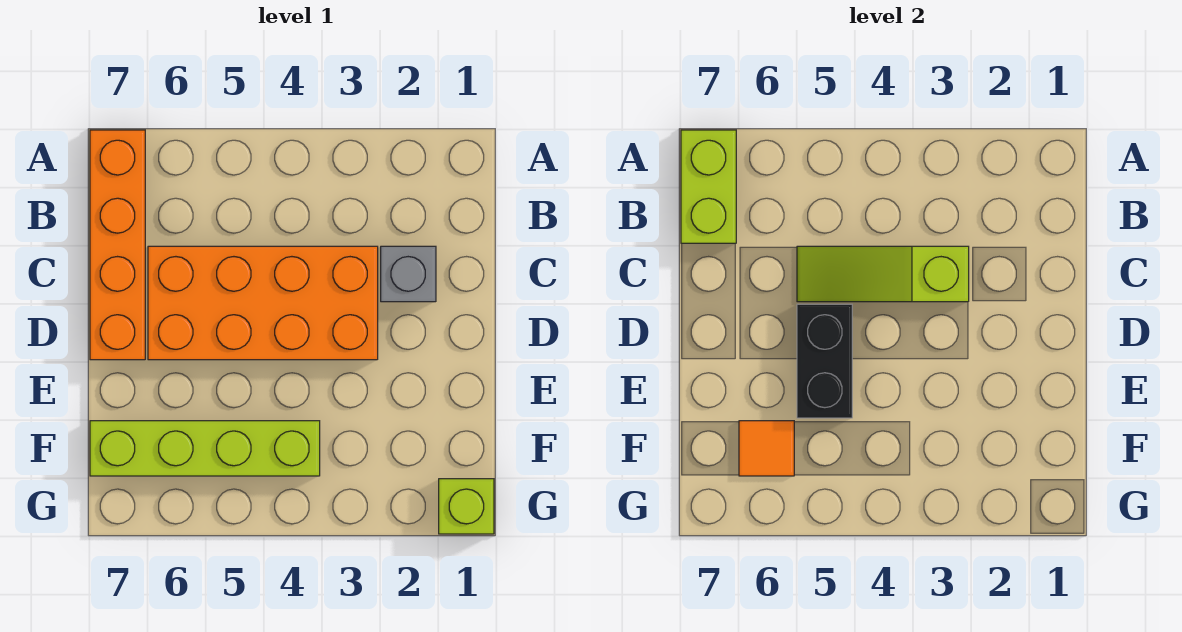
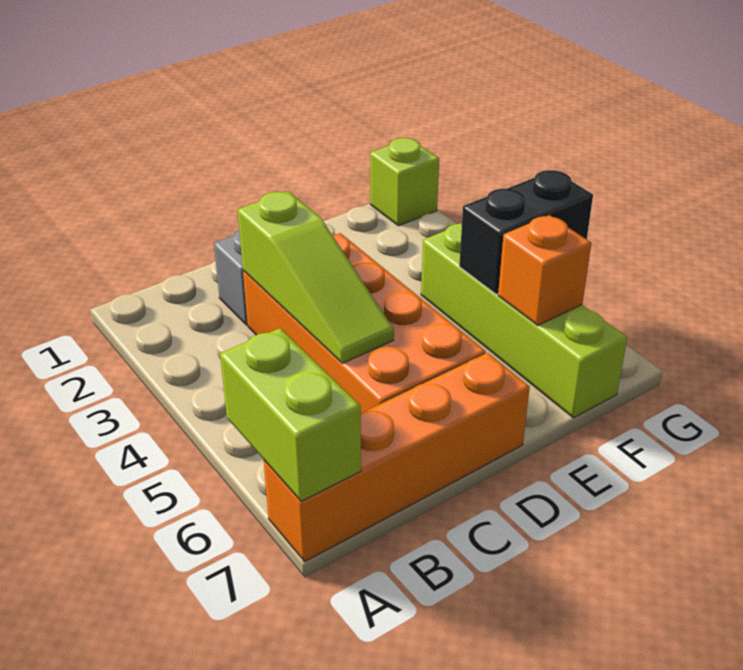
lime 1x2 brick [681,130,736,243] -> lime 1x2 brick turned to [220,328,361,501]
black 1x2 brick [797,304,852,418] -> black 1x2 brick moved to [459,170,593,294]
orange 1x1 tile [739,421,794,476] -> orange 1x1 brick [498,215,591,325]

